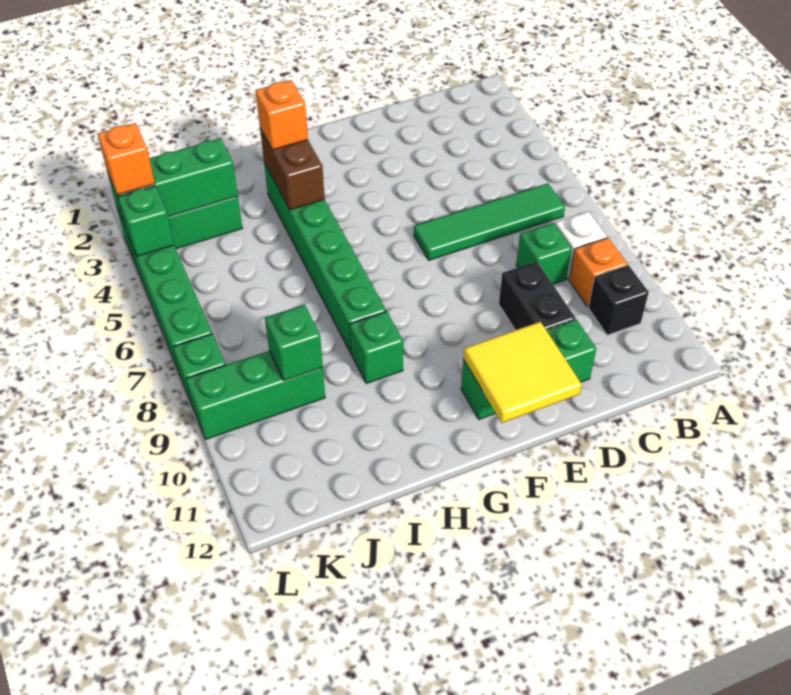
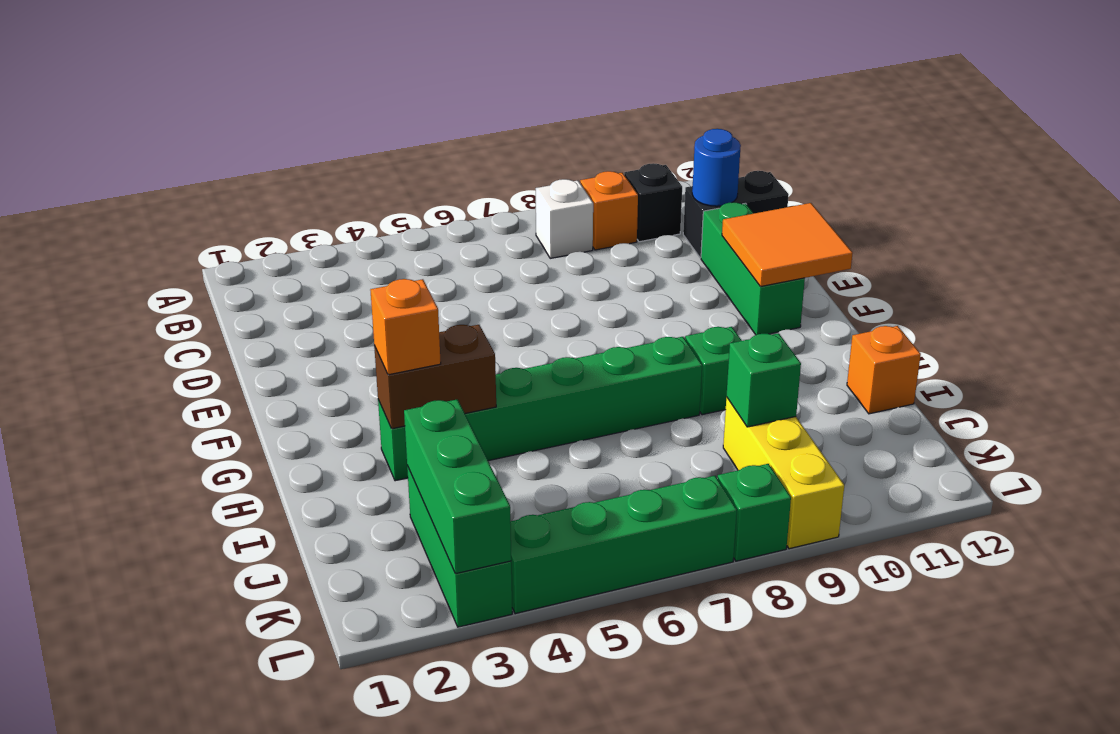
green 1x4 tile [414,183,565,260] -> none
green 1x1 brick [516,223,572,284] -> none
none -> blue 1x1 round brick [692,129,741,206]
black 1x2 brick [499,261,575,330] -> black 1x2 brick moved to [683,171,789,258]
yellow 2x2 tile [463,322,582,423] -> orange 2x2 tile [722,203,853,287]
green 1x3 brick [186,351,325,439] -> yellow 1x3 brick [723,397,844,549]
orange 1x1 brick [97,123,155,195] -> orange 1x1 brick moved to [847,326,921,414]
green 1x1 brick [118,186,174,256] -> none

